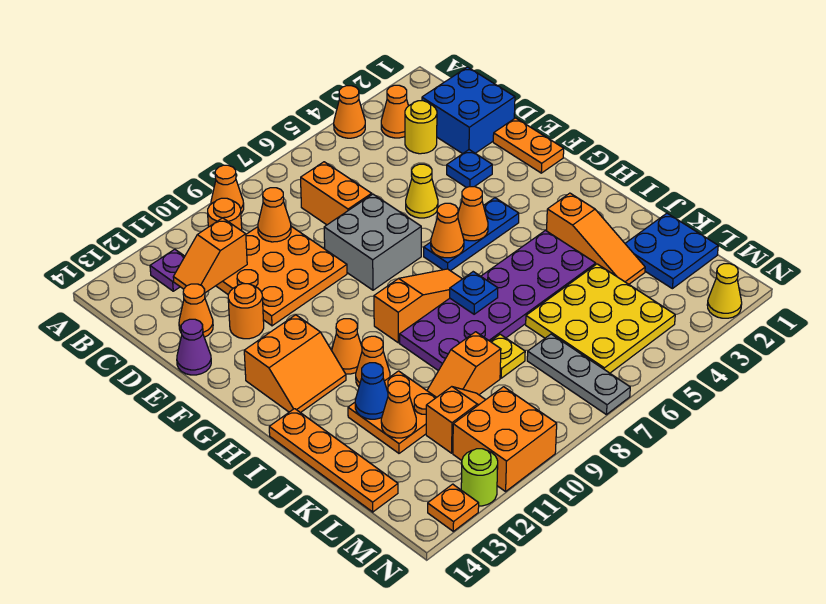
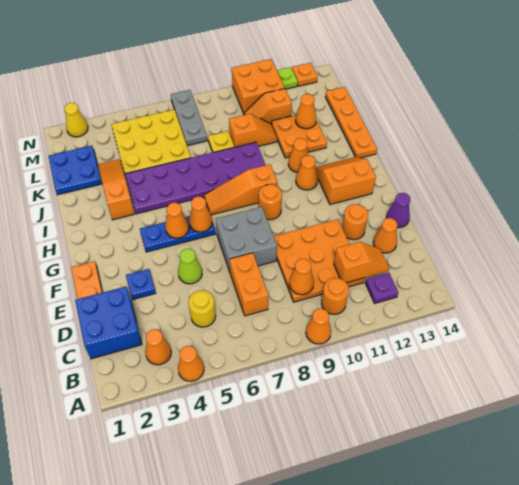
yellow 1x1 round brick [405,101,437,154] -> yellow 1x1 round brick moved to [189,290,216,327]
yellow 1x1 cone [406,164,438,218] -> lime 1x1 cone [178,249,202,284]
none -> orange 1x1 round brick [259,184,282,220]
blue 1x1 plate [450,272,498,314] -> none
blue 1x1 cone [355,363,388,419] -> none
lime 1x1 round brick [461,449,498,506] -> lime 1x1 plate [277,67,298,89]

